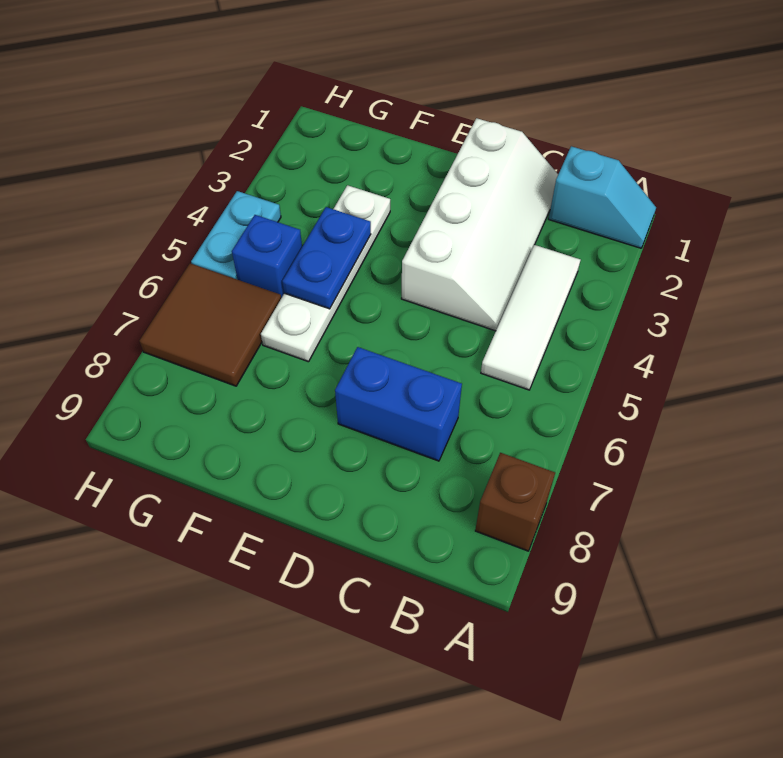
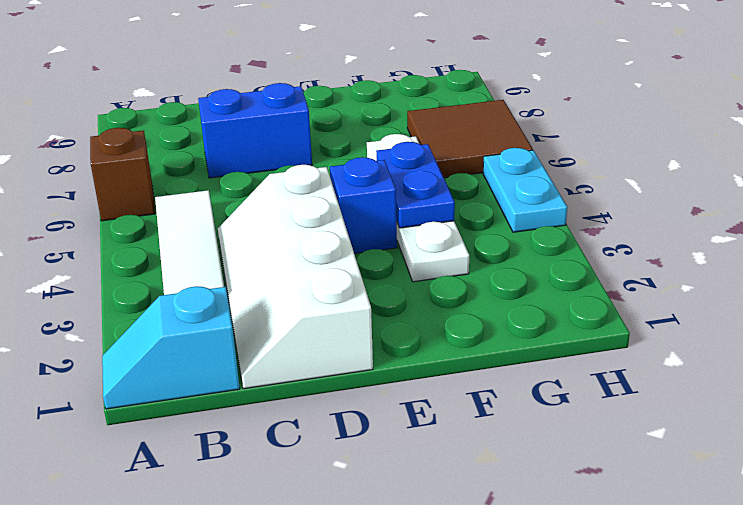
brown 1x1 brick [475,453,555,551] -> brown 1x1 brick moved to [90,128,155,221]
blue 1x1 brick [232,215,302,298] -> blue 1x1 brick moved to [330,157,397,254]

